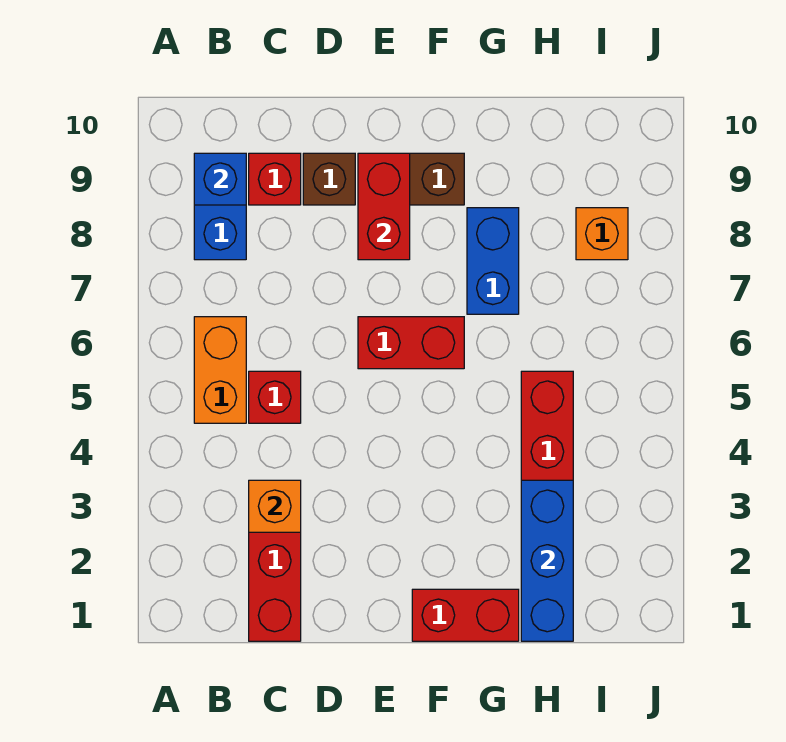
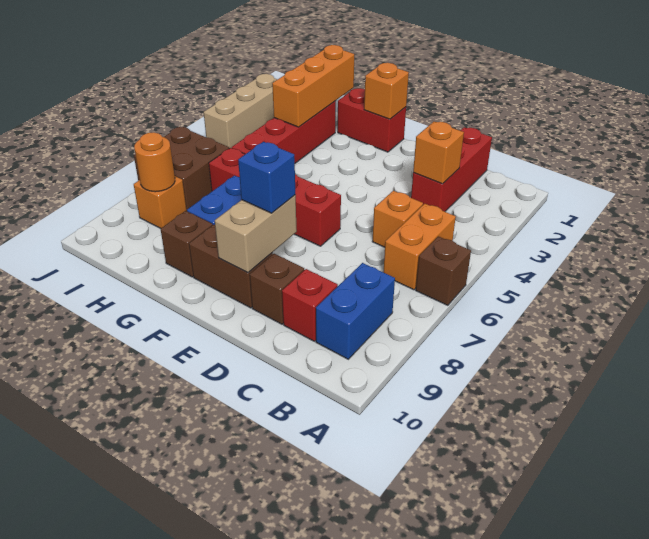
none -> brown 1x1 brick [416,236,471,305]
blue 1x1 brick [194,153,246,205] -> blue 1x1 brick moved to [238,142,295,213]
red 1x1 brick [249,371,301,423] -> orange 1x1 brick [372,191,423,247]
red 1x2 brick [358,317,464,369] -> red 1x4 brick [209,148,341,246]
red 1x2 brick [358,153,410,260] -> tan 1x2 brick [215,195,297,273]
none -> orange 1x1 brick [364,63,409,119]
none -> brown 1x1 brick [161,211,213,277]
blue 1x3 brick [521,480,573,641] -> orange 1x3 brick [272,45,354,127]
none -> brown 2x2 brick [134,127,229,210]
none -> orange 1x1 round brick [134,132,175,192]
none -> tan 1x3 brick [204,74,278,148]

